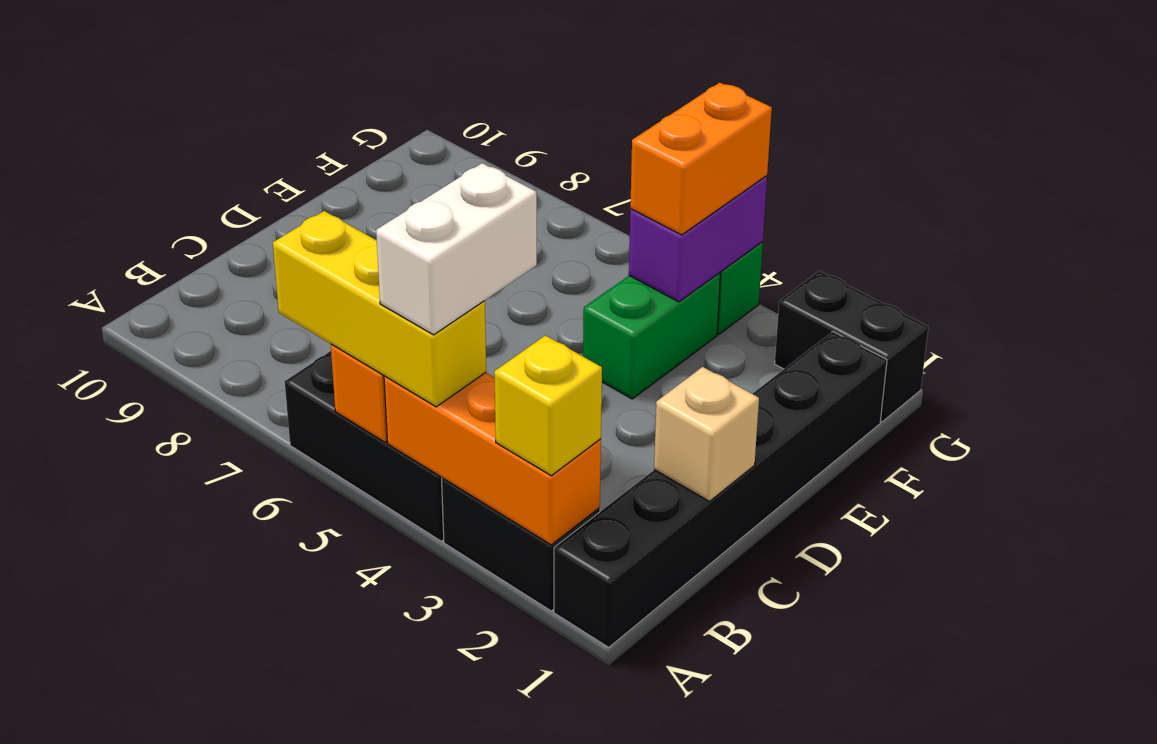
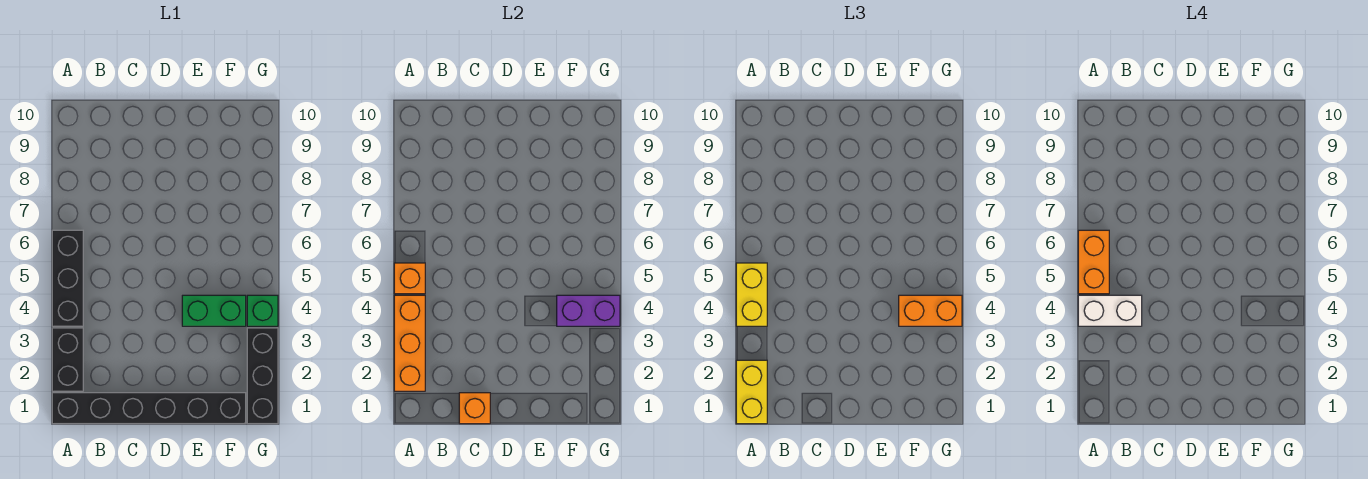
yellow 1x1 brick [494,335,602,476] -> yellow 1x2 brick [736,360,767,424]
yellow 1x3 brick [273,211,486,407] -> yellow 1x2 brick [736,263,767,326]
none -> orange 1x2 brick [1078,230,1109,294]
tan 1x1 brick [654,367,759,501] -> orange 1x1 brick [459,393,490,424]
black 1x2 brick [775,271,928,422] -> black 1x3 brick [247,328,278,424]

